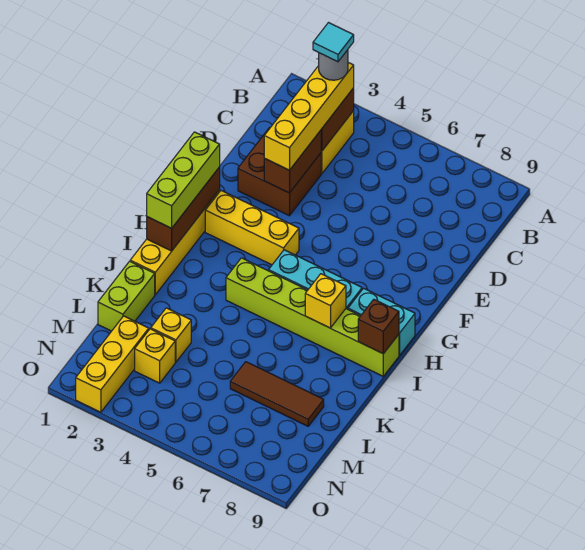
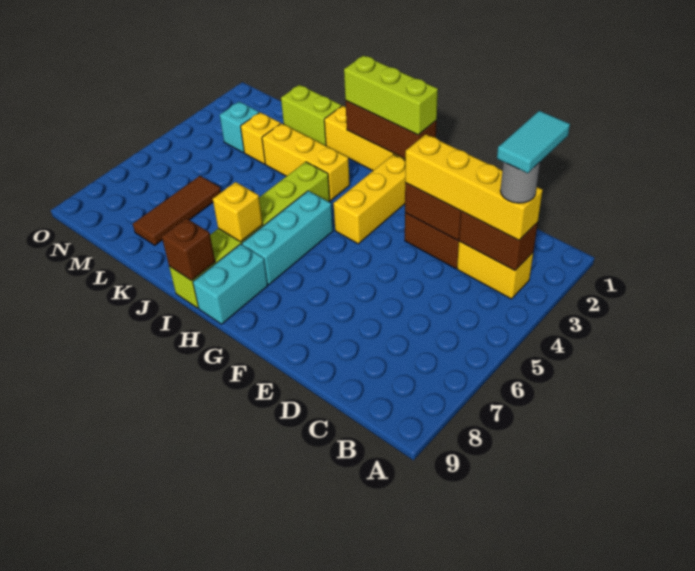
cyan 1x1 tile [313,23,354,62] -> cyan 1x2 tile [497,111,570,173]
yellow 1x3 brick [76,316,149,412] -> yellow 1x3 brick moved to [262,123,350,200]
yellow 1x1 brick [135,329,175,383] -> cyan 1x1 brick [220,102,259,153]

